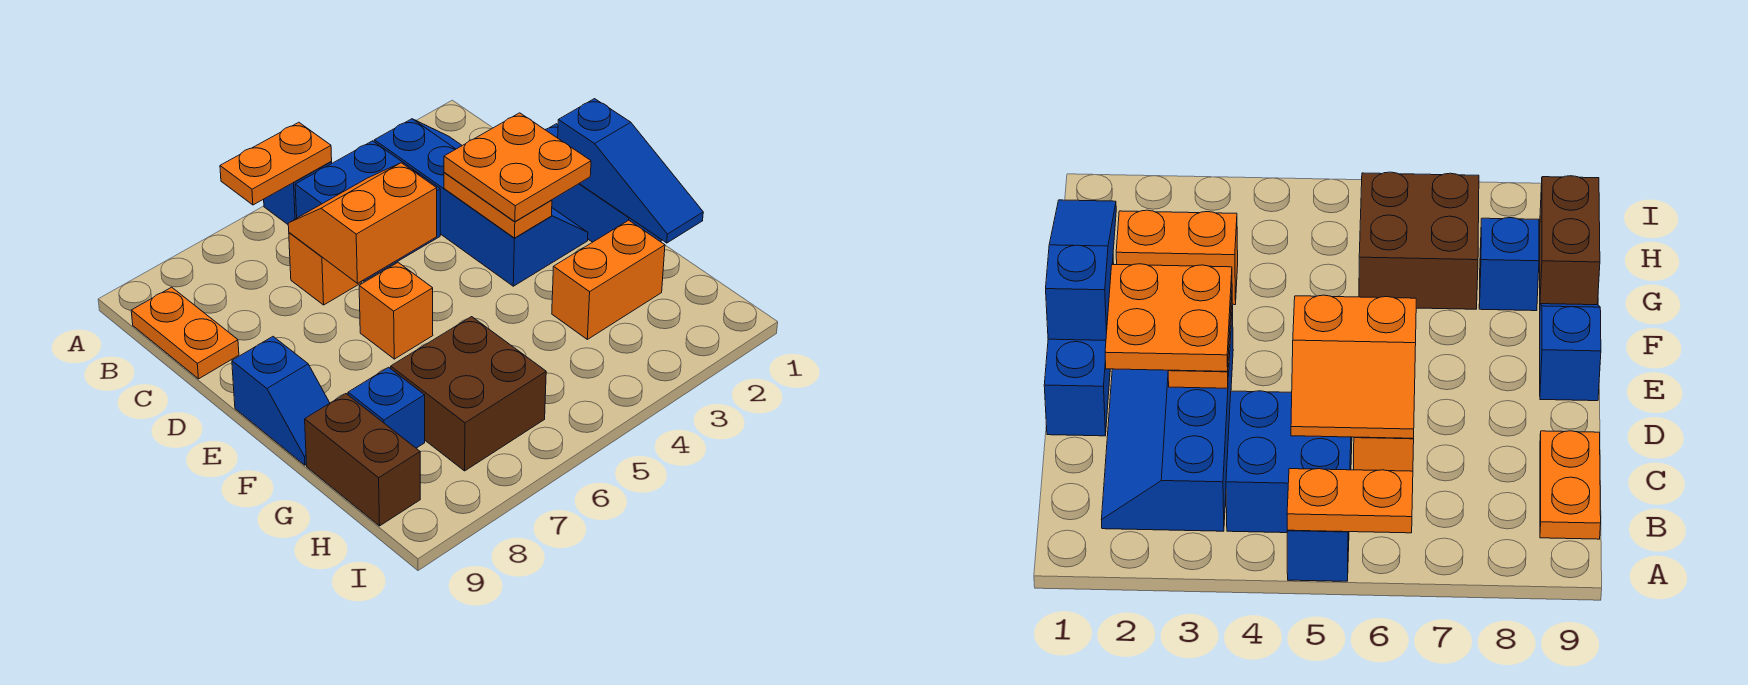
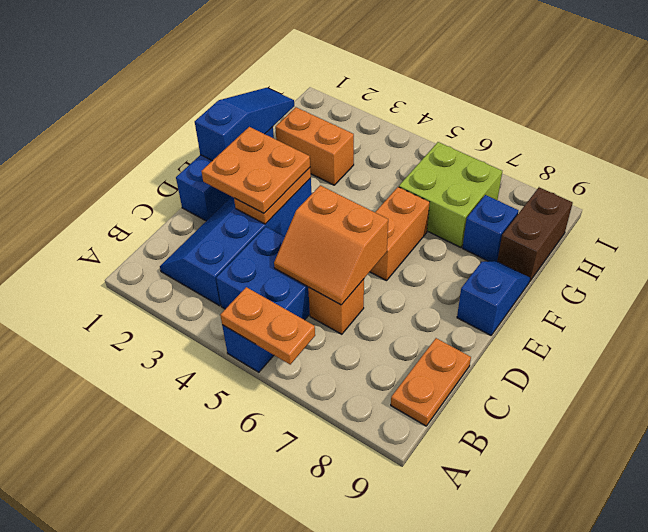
orange 1x1 brick [359,263,433,359] -> orange 1x2 brick [370,187,430,281]
brown 2x2 brick [391,317,546,471] -> lime 2x2 brick [399,142,502,248]

